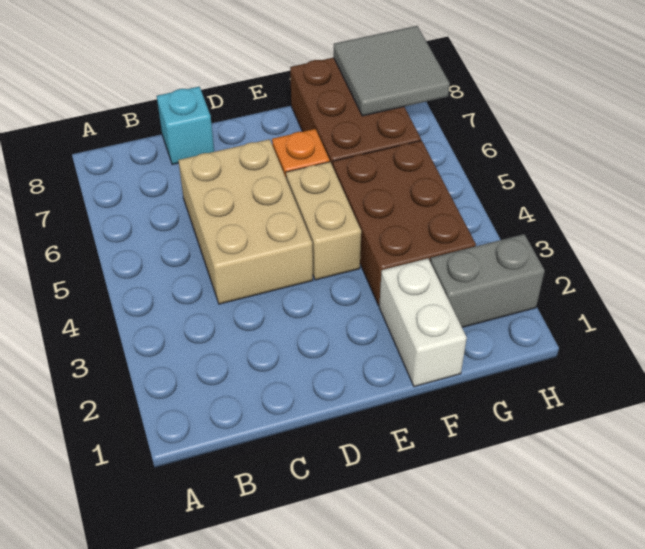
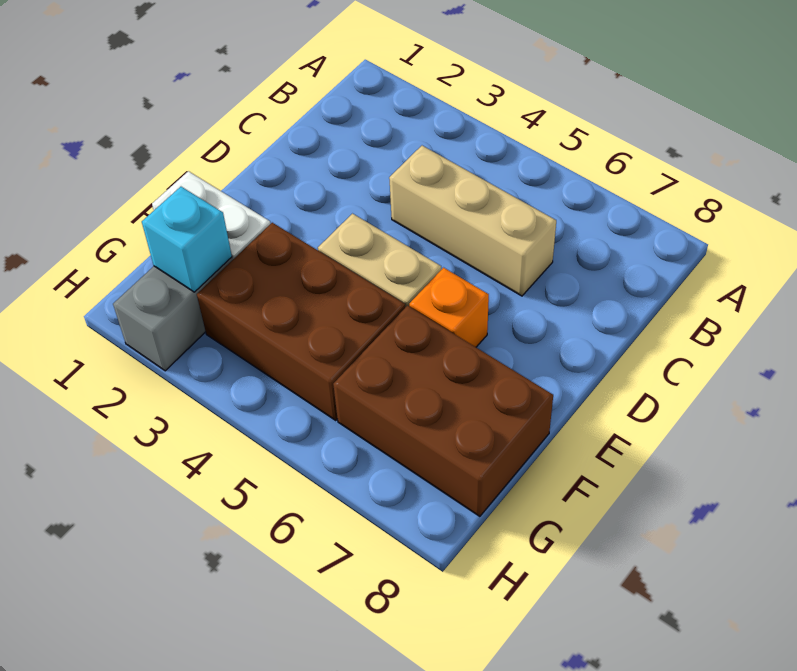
tan 2x3 brick [178,139,313,304] -> tan 1x3 brick [389,146,556,296]
cyan 1x1 brick [157,87,214,165] -> cyan 1x1 brick moved to [142,187,232,292]
grey 2x2 tile [334,26,450,116] -> none

